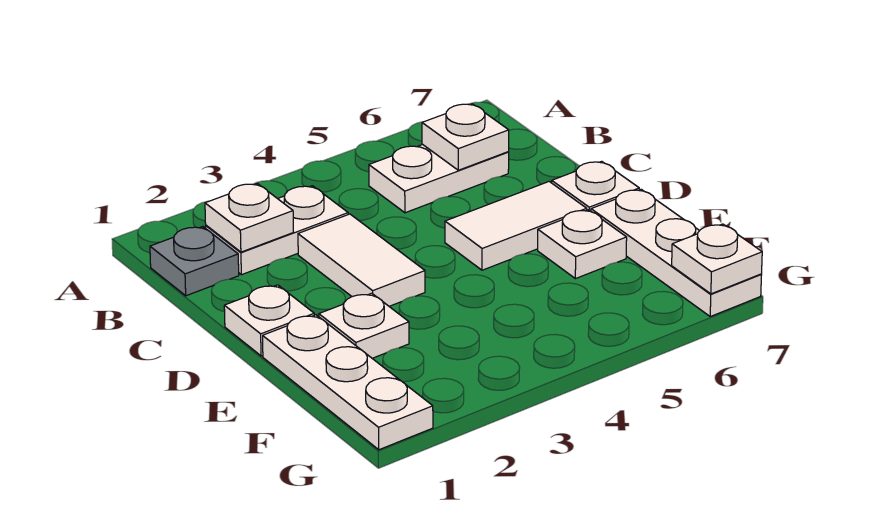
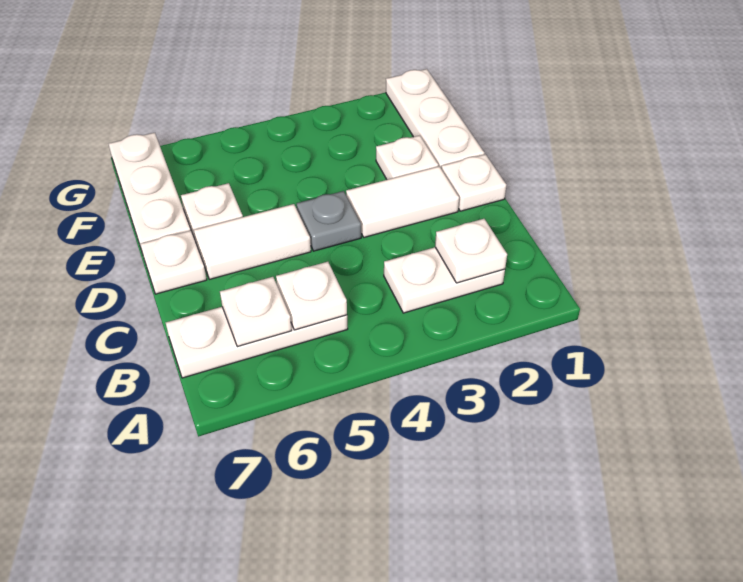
grey 1x1 plate [150,227,239,296] -> grey 1x1 plate moved to [297,191,361,251]
white 1x2 plate [369,145,509,213] -> white 1x3 plate [166,307,348,378]
white 1x2 tile [298,214,425,306] -> white 1x2 tile turned to [346,166,459,237]
white 1x1 plate [672,224,762,294] -> white 1x1 plate moved to [276,262,347,330]

